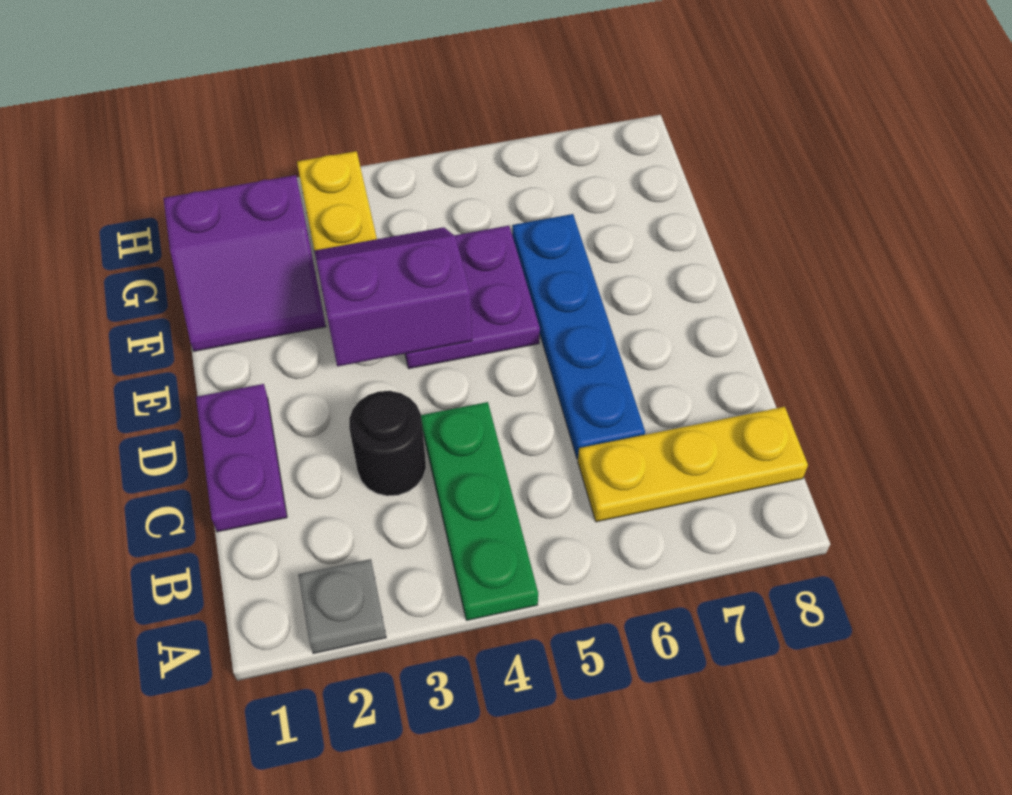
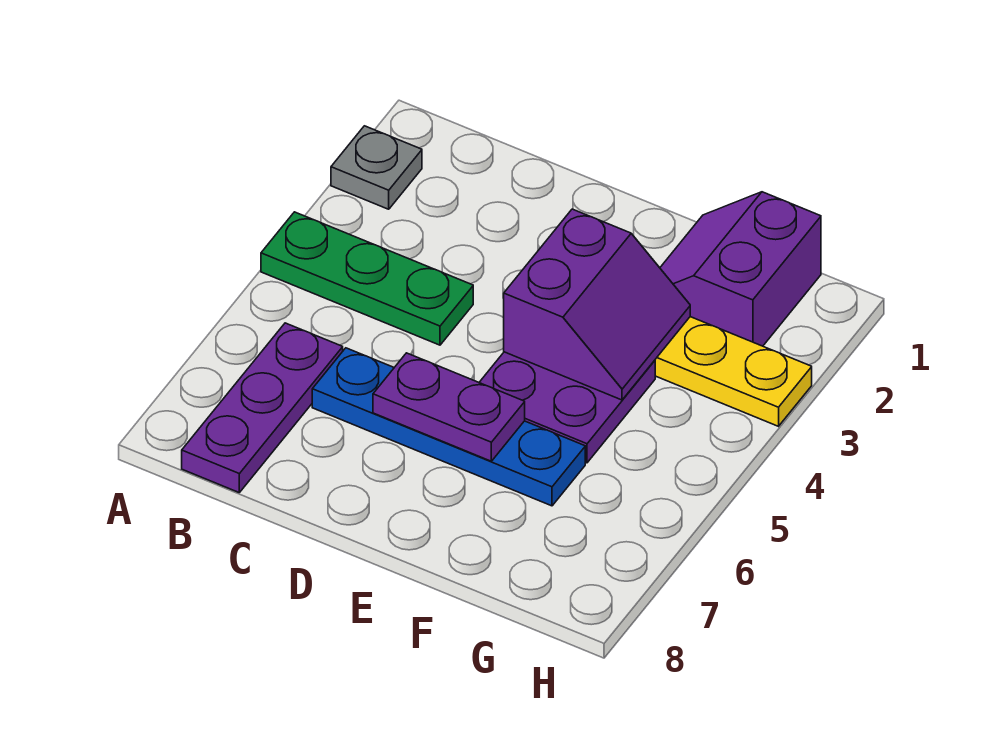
yellow 1x3 plate [578,407,808,522] -> purple 1x3 plate [182,323,343,492]
purple 1x2 plate [196,384,287,532] -> purple 1x2 plate moved to [373,353,525,461]
black 1x1 round brick [349,391,426,496] -> none

